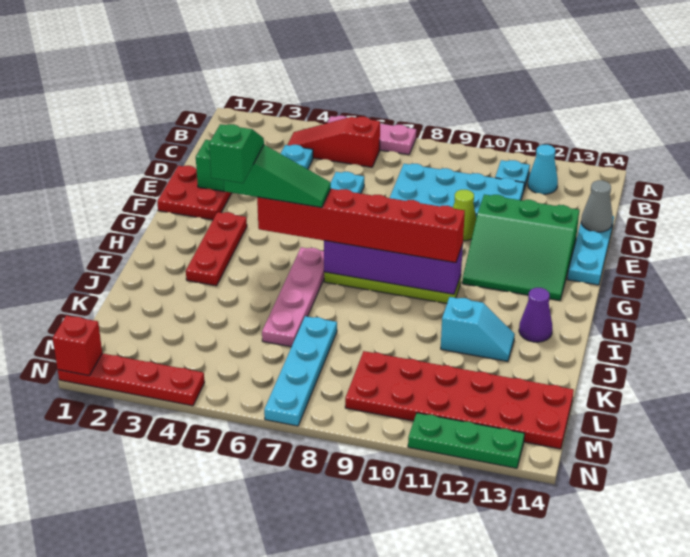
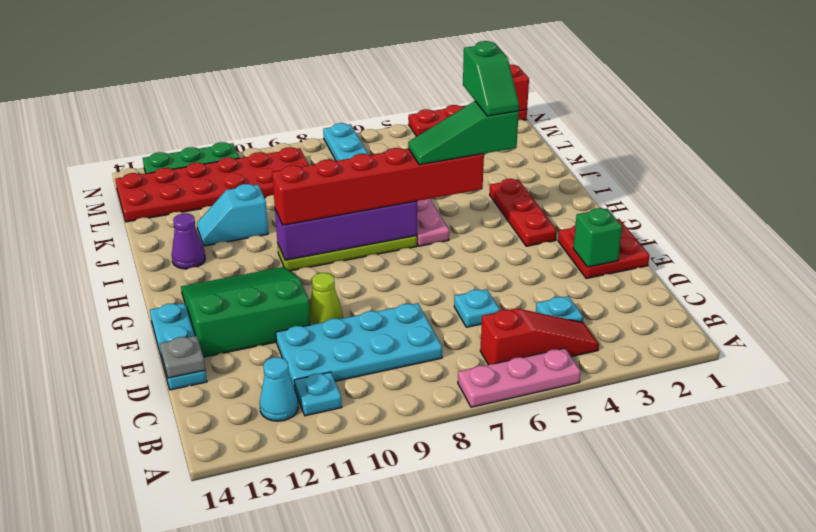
grey 1x1 cone [581,180,613,232] -> grey 1x1 plate [160,336,205,378]

